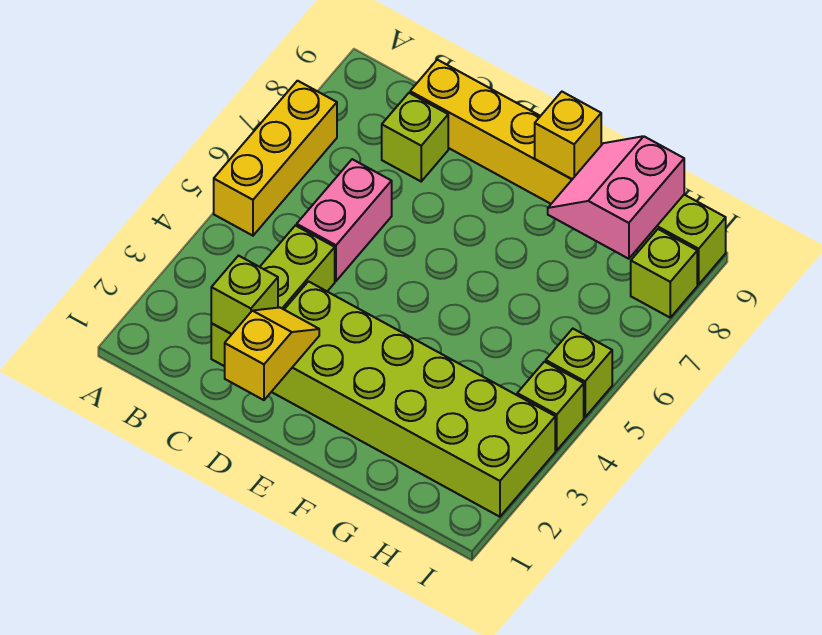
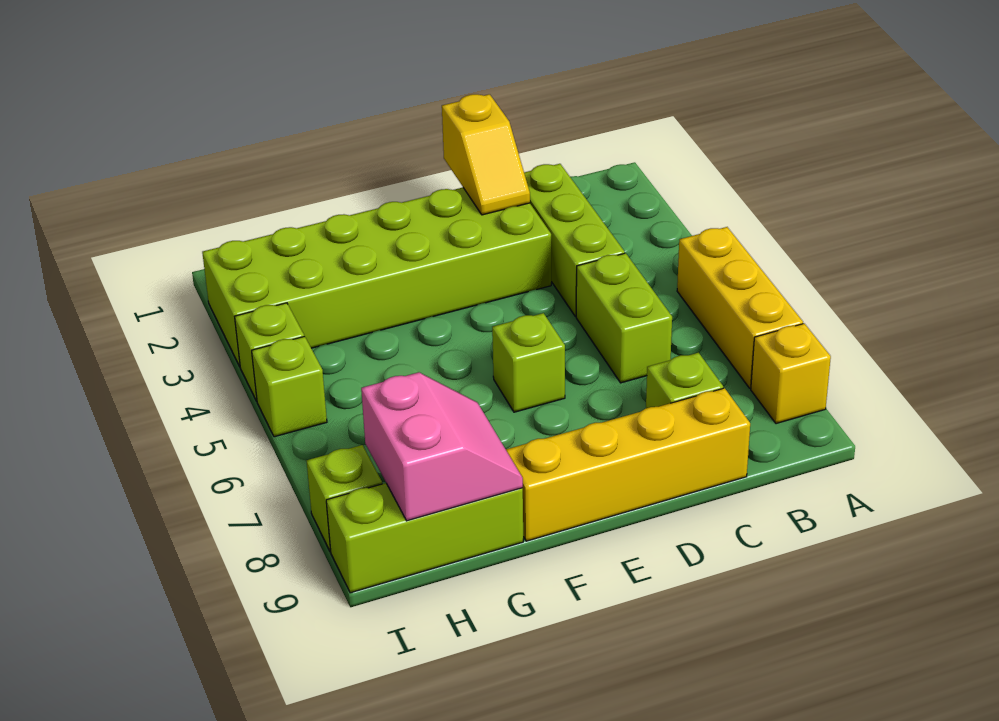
lime 1x1 brick [211,256,278,334] -> lime 1x1 brick moved to [492,313,565,412]
pink 1x2 brick [297,159,392,281] -> lime 1x2 brick [576,253,672,383]
yellow 1x1 brick [535,92,601,179] -> yellow 1x1 brick moved to [751,323,831,424]

